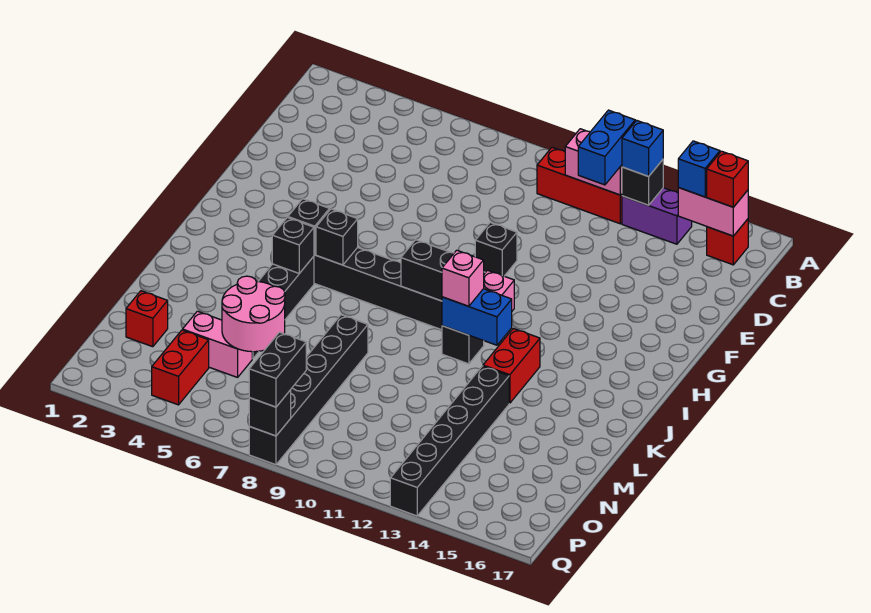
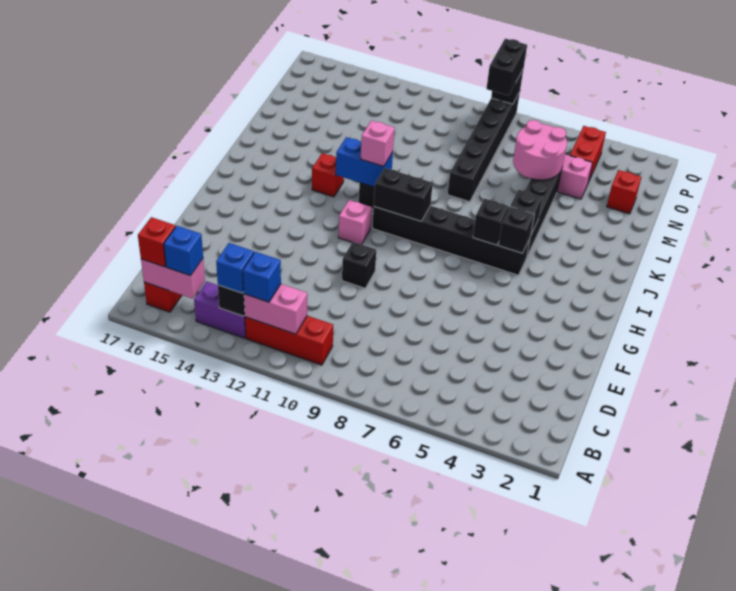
blue 1x2 brick [578,110,635,185] -> blue 1x1 brick [243,252,281,302]
red 1x2 brick [483,328,540,403] -> red 1x1 brick [312,153,344,197]
black 1x6 brick [390,366,509,516] -> none

